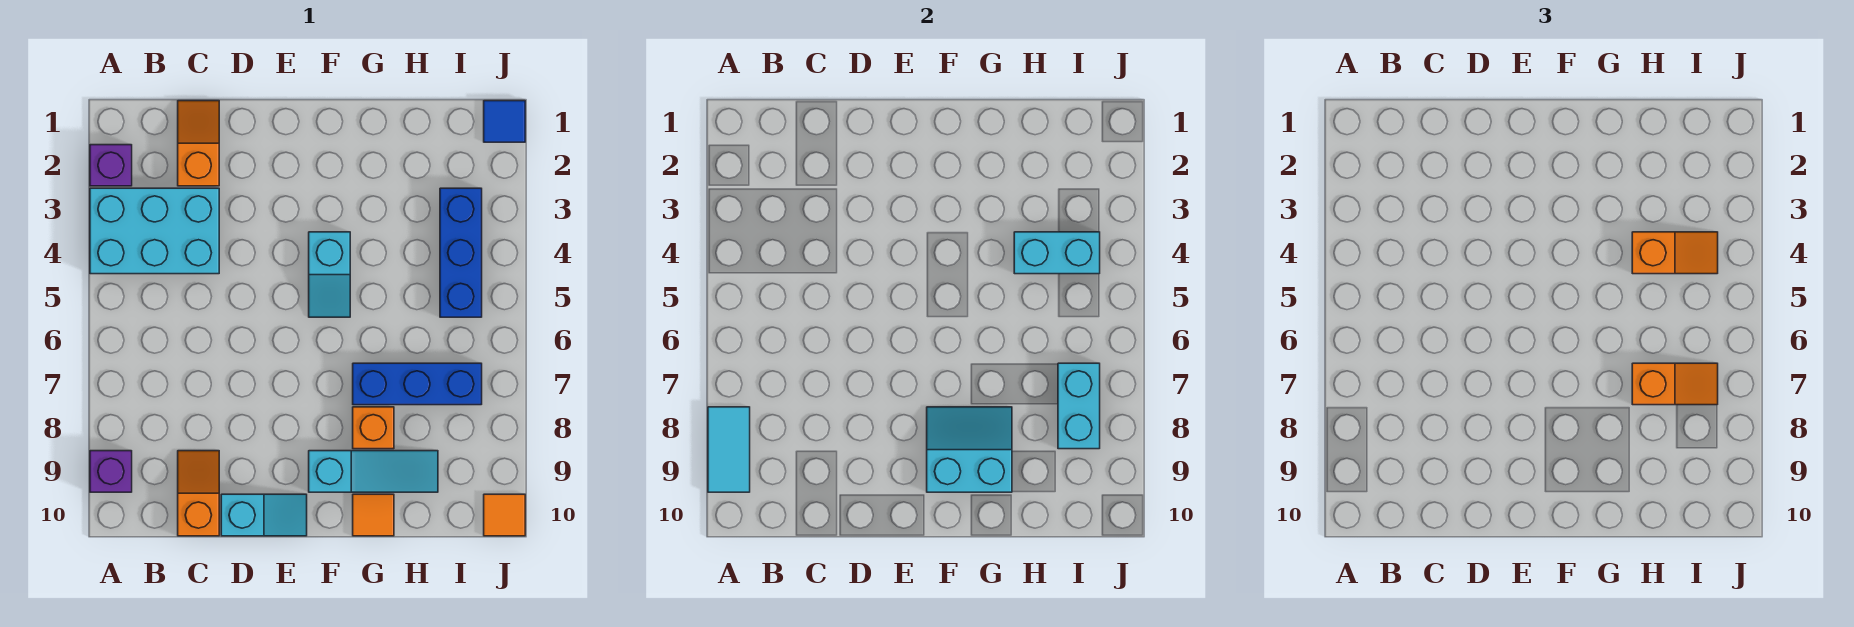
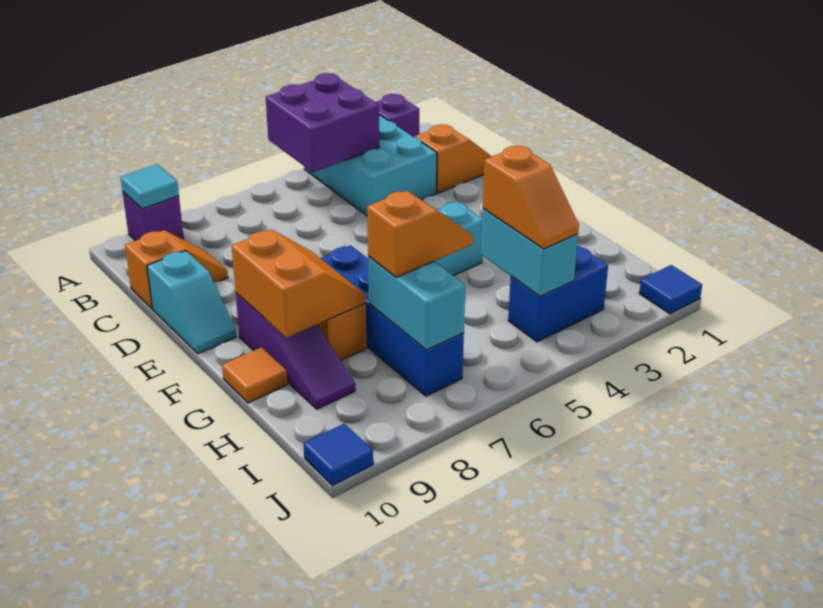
none -> purple 2x2 brick [266,73,379,172]
cyan 1x2 tile [708,407,750,492] -> cyan 1x1 tile [121,164,179,209]
cyan 2x2 slope [927,407,1012,492] -> orange 2x2 slope [232,230,366,338]
cyan 1x3 slope [309,451,438,492] -> purple 1x3 slope [236,293,355,409]
blue 1x3 brick [353,363,482,405] -> blue 1x4 brick [321,246,464,396]
orange 1x2 slope [1632,363,1718,405] -> orange 1x2 slope turned to [367,190,473,277]
blue 1x3 brick [440,188,482,317] -> blue 1x2 brick [508,246,608,342]
cyan 1x2 brick [1058,363,1100,449] -> cyan 1x2 brick turned to [368,256,465,350]
orange 1x1 tile [484,494,525,536] -> blue 1x1 tile [304,424,373,485]

